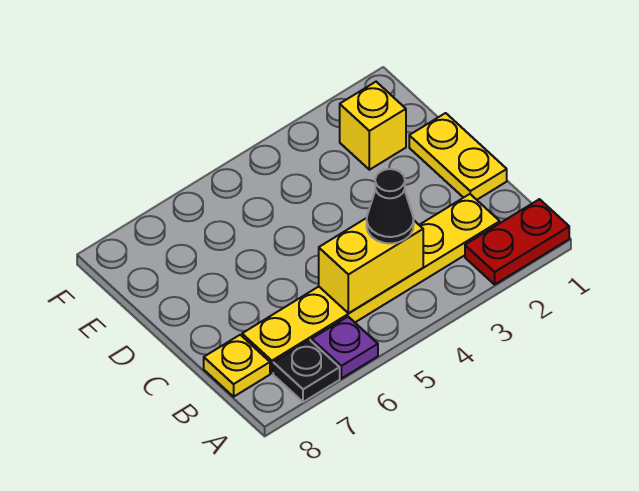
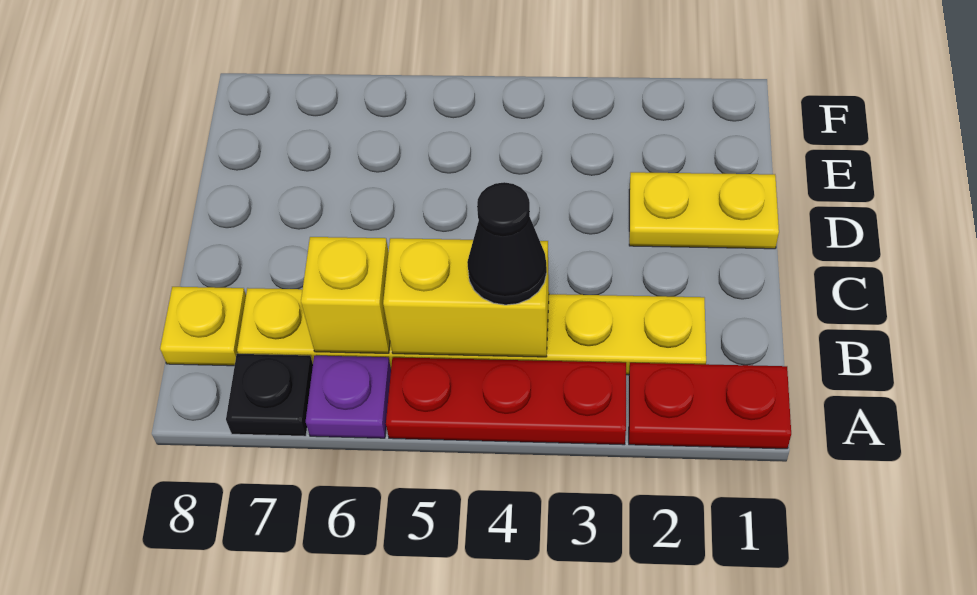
none -> red 1x3 plate [386,357,626,445]
yellow 1x2 plate [409,113,507,200] -> yellow 1x2 plate turned to [629,172,779,249]
yellow 1x1 brick [340,82,406,170] -> yellow 1x1 brick moved to [301,237,390,353]

